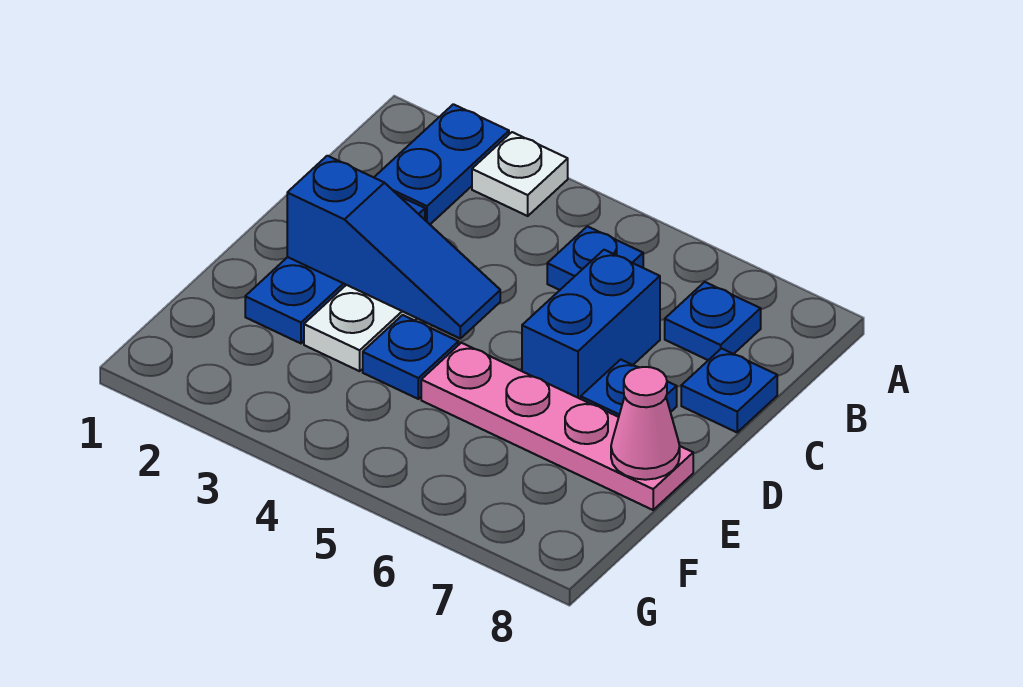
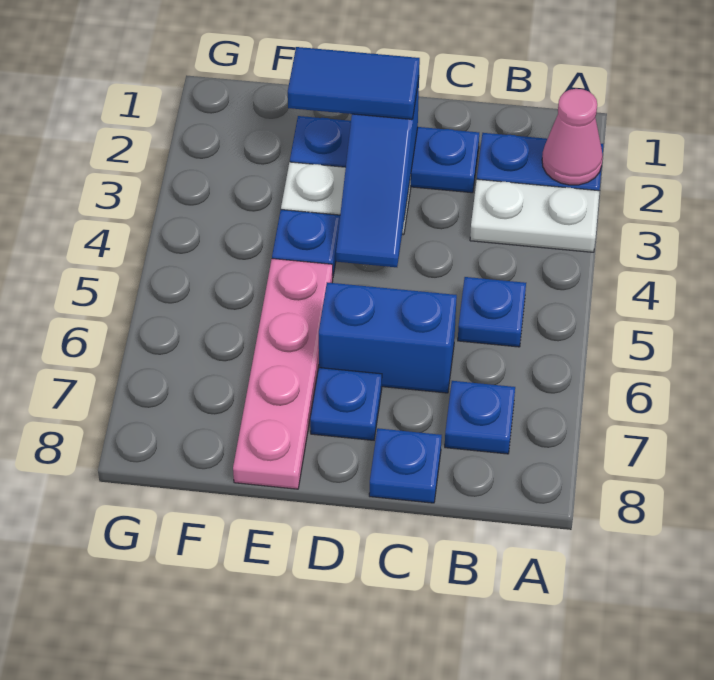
white 1x1 plate [472,132,568,216] -> white 1x2 plate [470,179,599,252]
none -> blue 1x2 tile [288,47,420,119]
pink 1x1 cone [611,367,680,480] -> pink 1x1 cone moved to [542,89,603,185]

